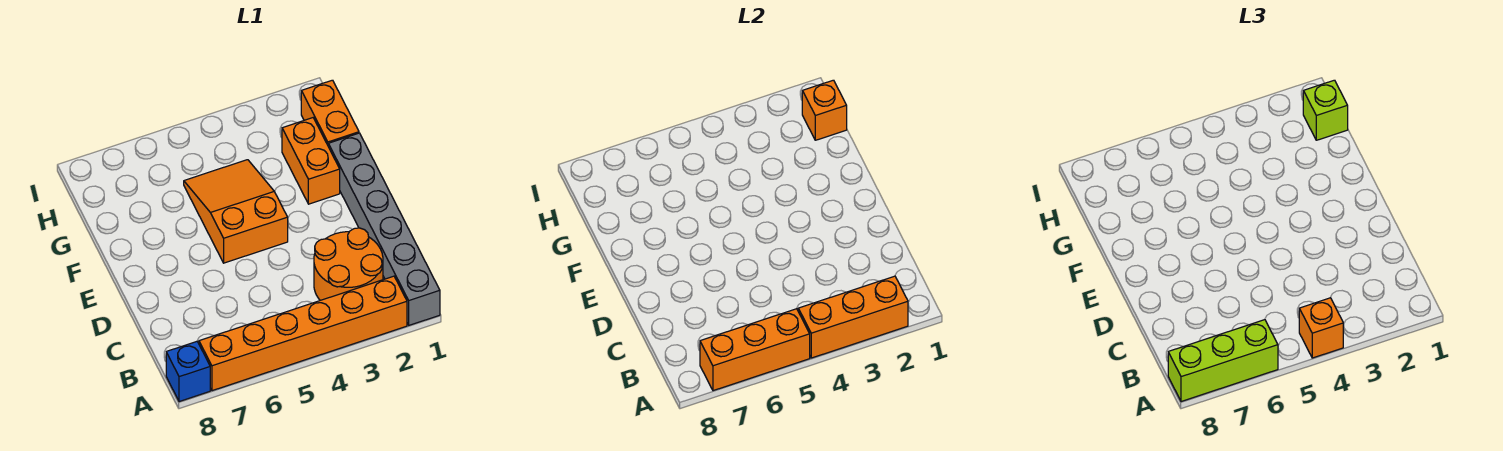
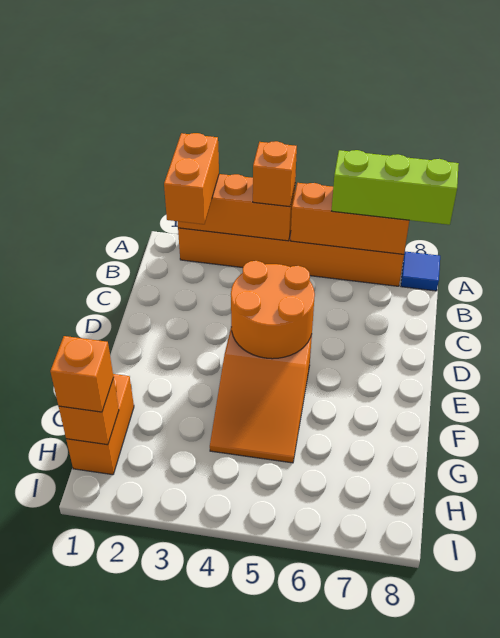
grey 1x6 brick [328,133,440,325] -> none
blue 1x1 brick [166,342,210,402] -> blue 1x1 tile [401,252,440,291]
orange 2x2 round brick [314,228,383,300] -> orange 2x2 round brick moved to [231,261,315,359]
orange 1x2 brick [282,118,340,204] -> orange 1x2 brick moved to [164,133,219,224]
lime 1x1 brick [1303,80,1348,140] -> orange 1x1 brick [50,336,114,412]

